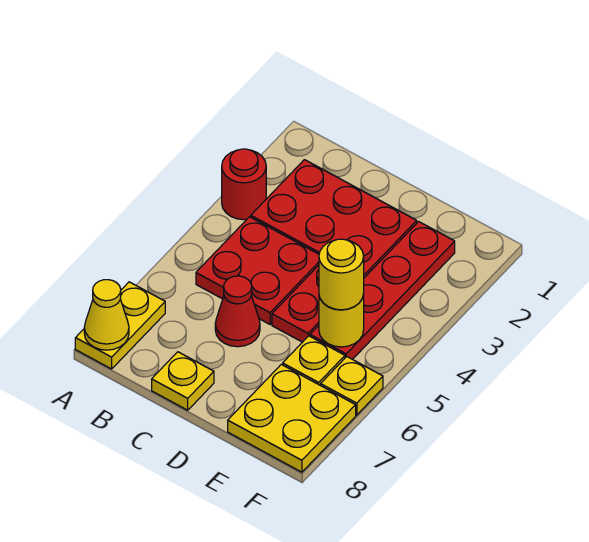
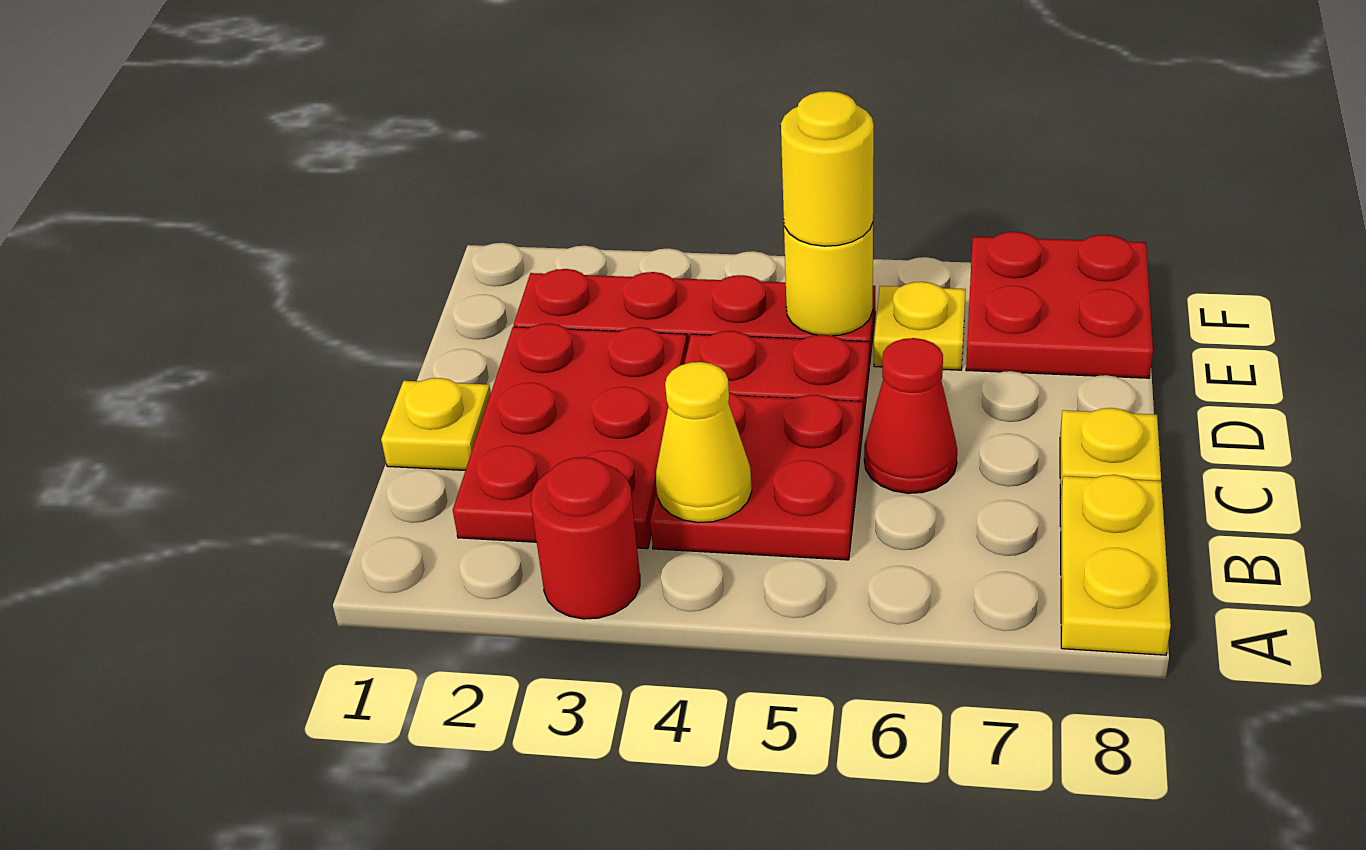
yellow 1x2 plate [75,282,165,369] -> yellow 1x2 plate turned to [1060,475,1171,655]
yellow 1x1 cone [84,280,129,350] -> yellow 1x1 cone moved to [656,362,752,523]
yellow 2x2 plate [228,364,356,472] -> red 2x2 plate [966,232,1153,378]
yellow 1x1 plate [321,357,383,415] -> yellow 1x1 plate moved to [381,378,491,470]

